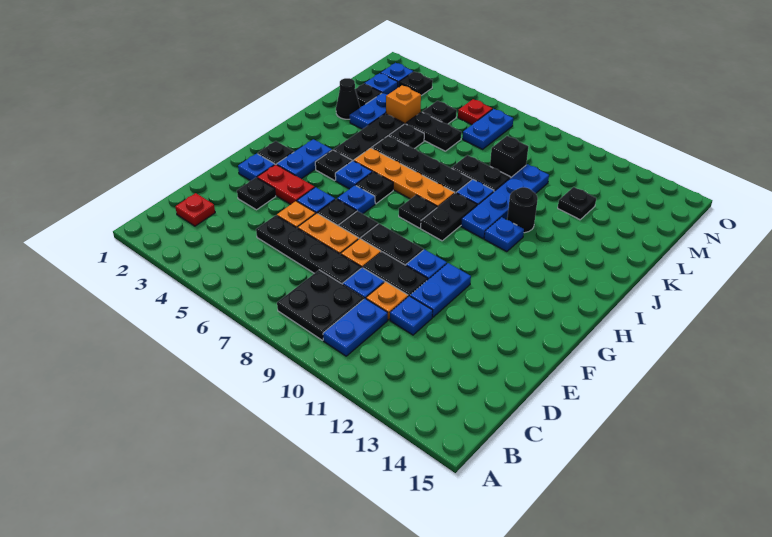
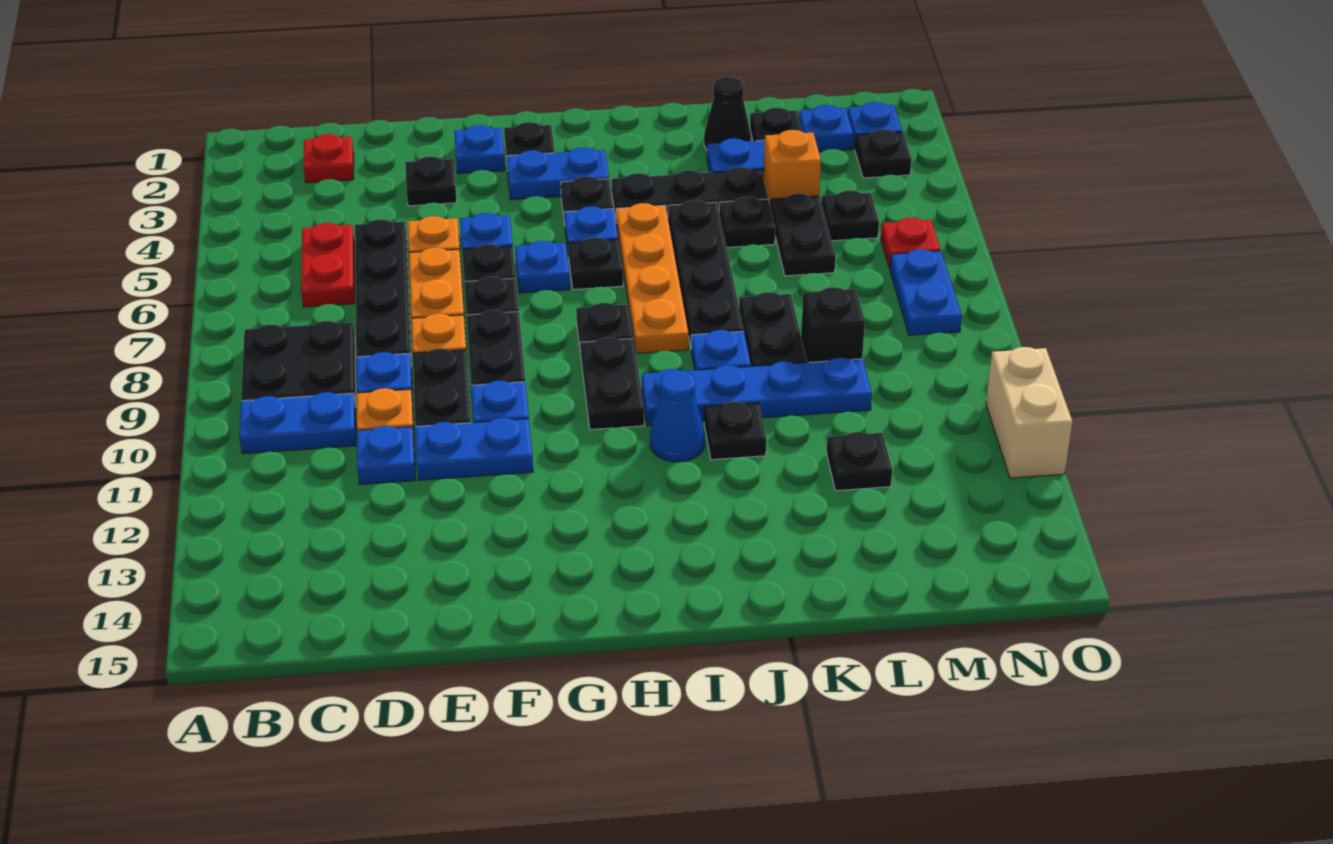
red 1x2 plate [257,164,315,204] -> red 1x2 plate moved to [301,223,355,307]
black 1x2 plate [421,193,477,241] -> black 1x2 plate turned to [581,337,644,430]
blue 1x1 plate [484,217,524,252] -> blue 1x1 cone [650,370,705,462]
black 1x1 round brick [507,187,538,233] -> black 1x1 plate [704,402,766,460]
blue 1x2 plate [463,109,513,149] -> blue 1x2 plate turned to [890,249,962,335]
none -> tan 1x2 brick [986,347,1072,478]

